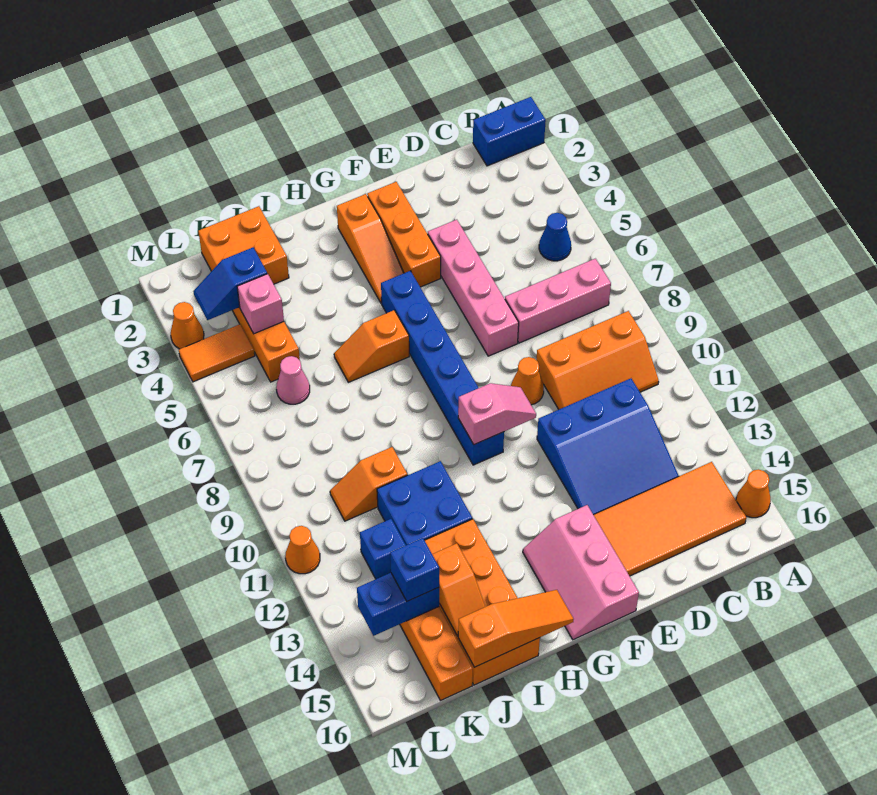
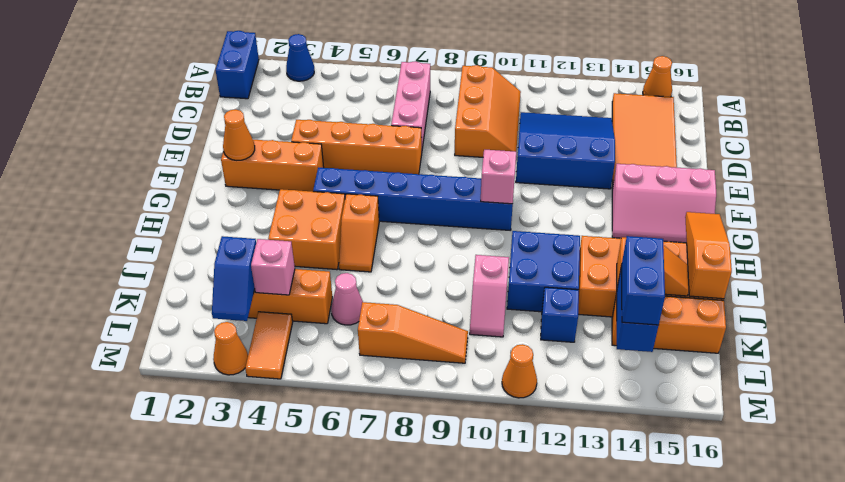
blue 1x1 cone [539,213,571,261] -> blue 1x1 cone moved to [286,34,314,81]
blue 3x3 slope [537,378,679,515] -> blue 3x3 slope turned to [516,112,615,189]
pink 1x4 brick [428,220,519,356] -> orange 1x4 brick [291,120,422,174]
orange 1x1 cone [511,357,544,405] -> orange 1x1 cone moved to [223,109,255,161]
orange 1x3 slope [337,194,404,303] -> orange 1x3 slope moved to [358,302,468,363]
orange 2x2 brick [198,206,289,284] -> orange 2x2 brick moved to [268,189,345,270]
orange 1x2 slope [330,447,407,521] -> pink 1x2 slope [470,255,509,337]
blue 1x1 brick [390,538,439,601] -> blue 1x2 brick [621,236,665,325]

